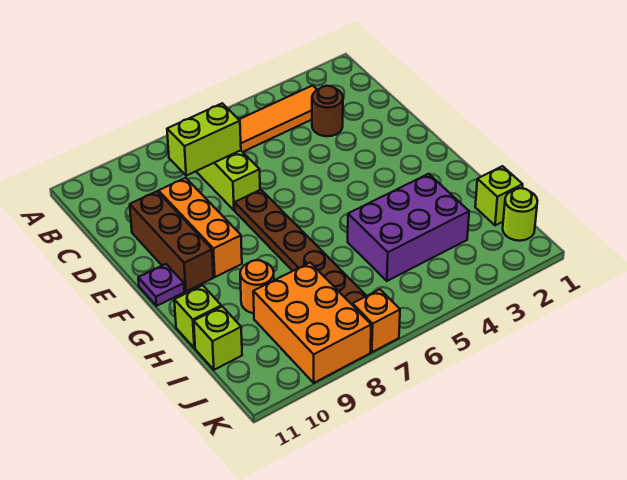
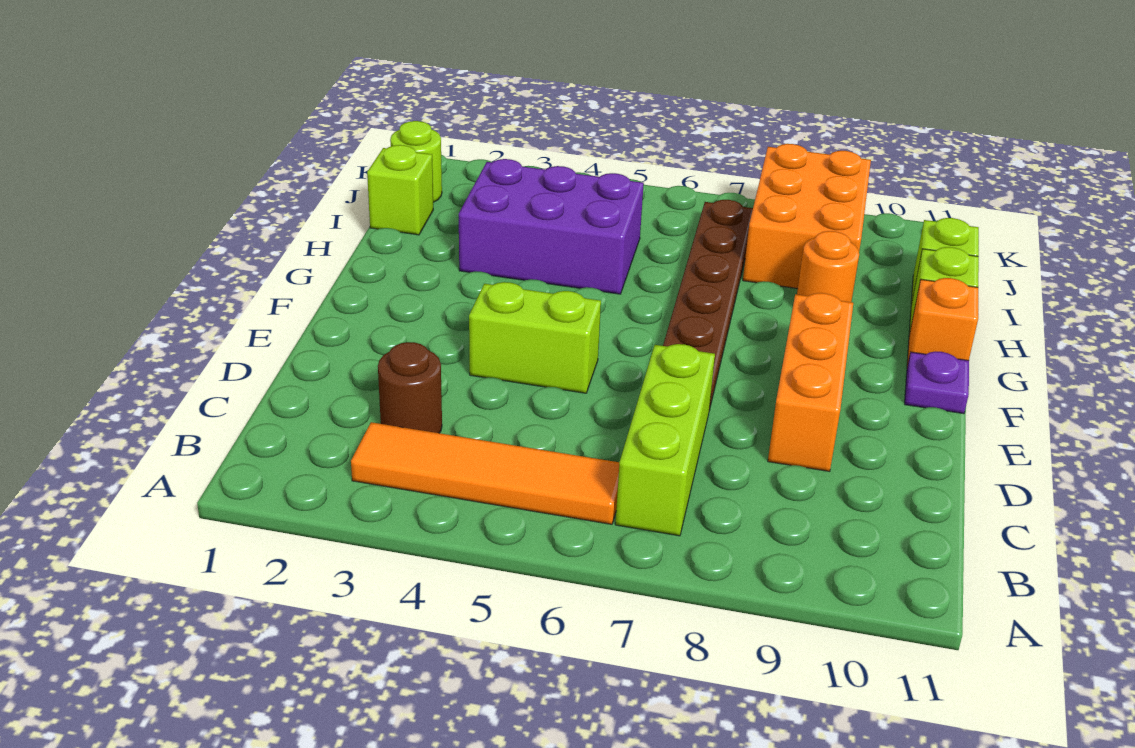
lime 1x2 brick [167,103,241,176] -> lime 1x2 brick moved to [469,282,601,393]
brown 1x3 brick [130,191,213,291] -> none
orange 1x1 brick [353,289,400,352] -> orange 1x1 brick moved to [907,278,978,367]

